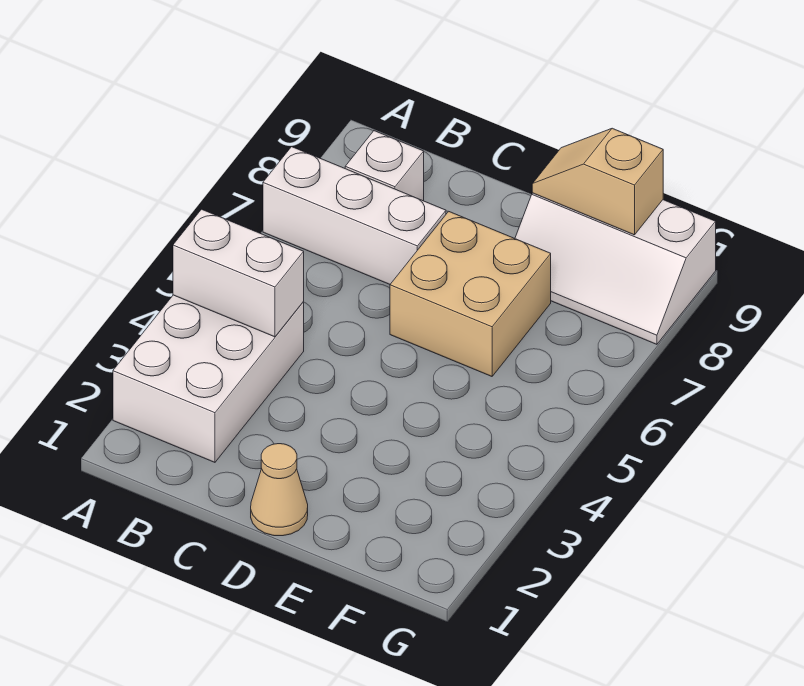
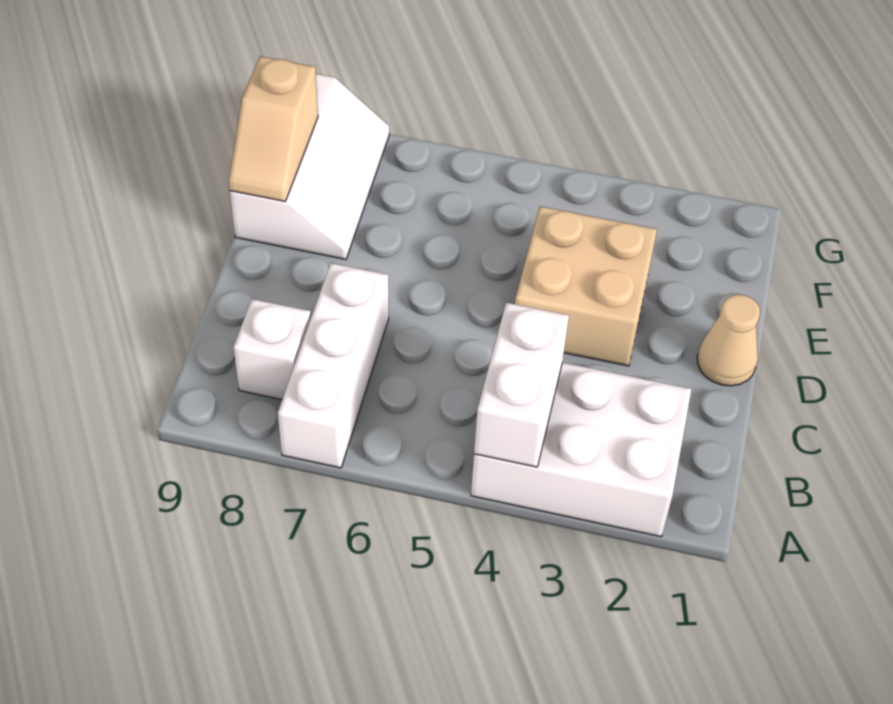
tan 2x2 brick [390,211,551,376] -> tan 2x2 brick moved to [515,206,657,366]

